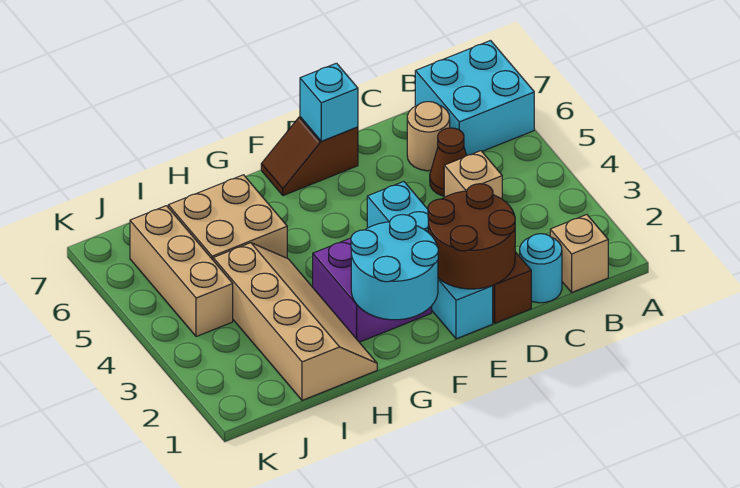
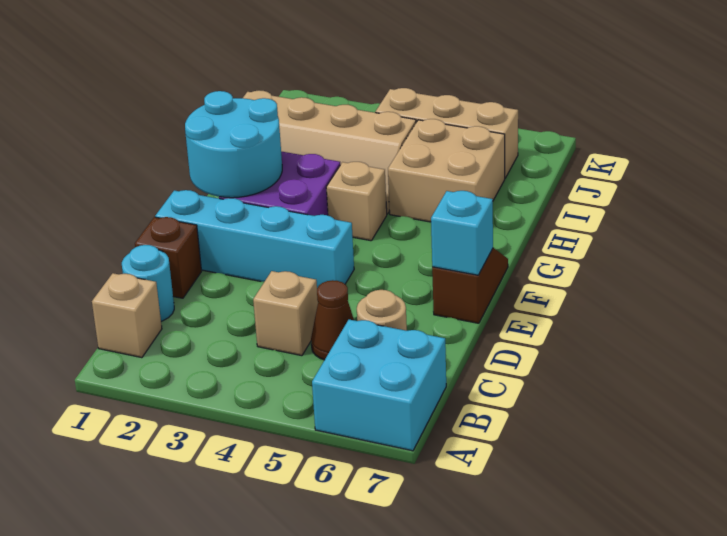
brown 2x2 round brick [428,184,515,289] -> none
none -> tan 1x1 brick [326,162,387,241]

